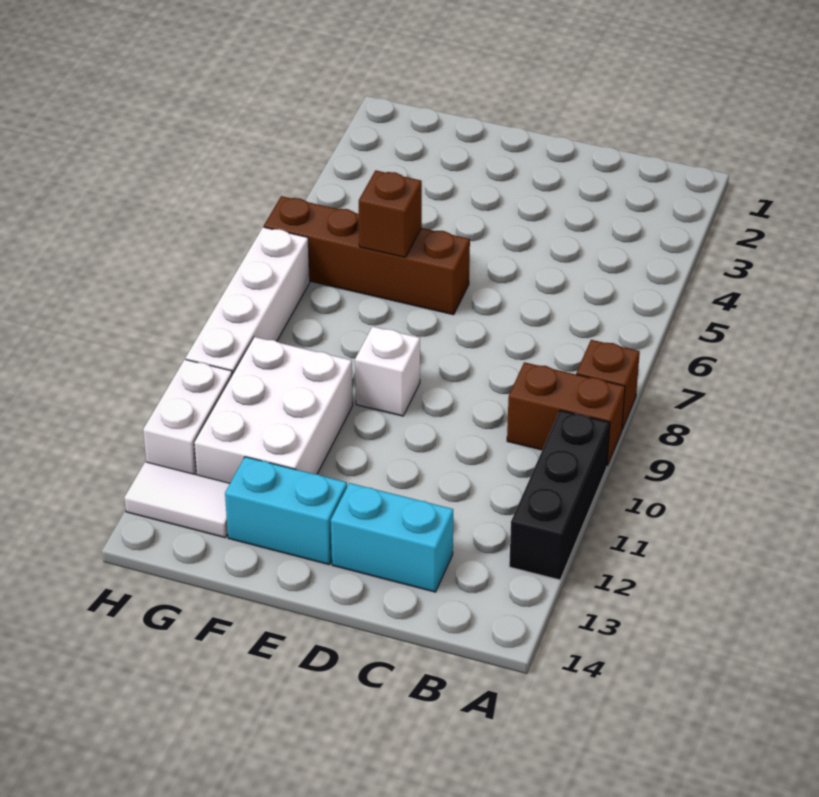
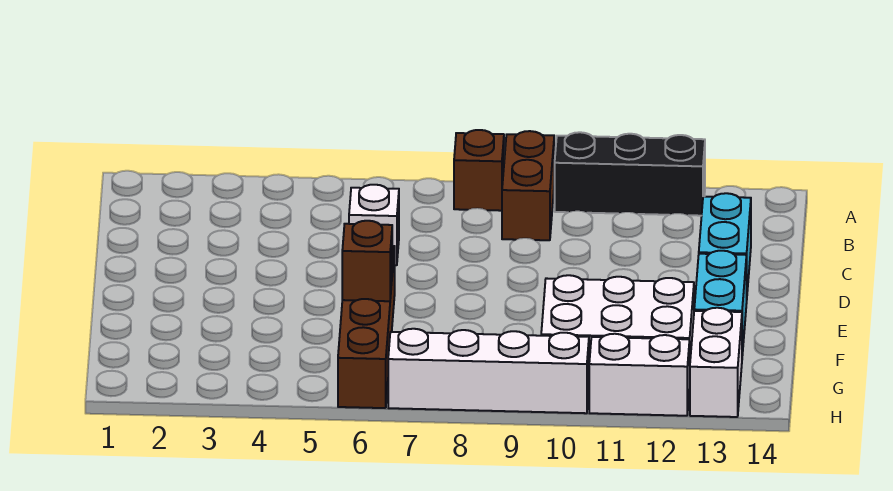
white 1x1 brick [355,326,420,416] -> white 1x1 brick moved to [349,185,399,265]
white 1x2 tile [124,462,230,538] -> white 1x2 brick [690,308,742,417]

